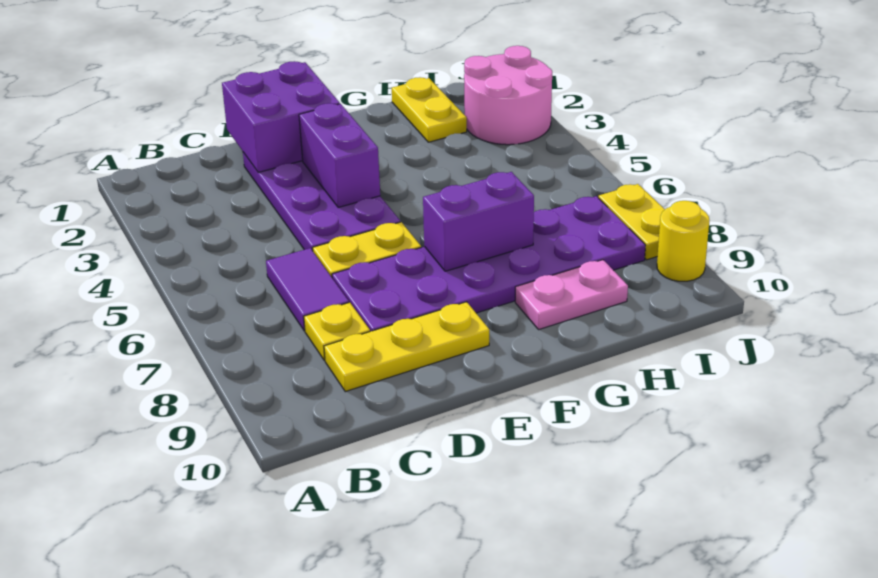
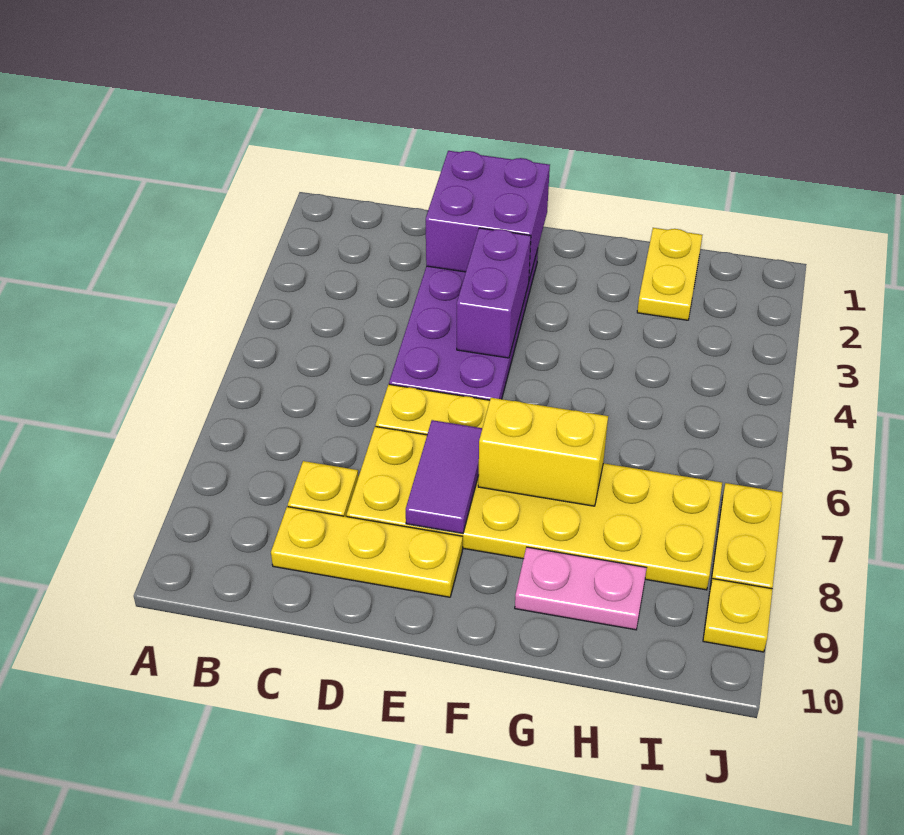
purple 1x2 tile [266,248,349,331] -> purple 1x2 tile moved to [406,420,482,533]
purple 2x6 plate [332,196,646,332] -> yellow 2x6 plate [347,426,722,590]
purple 1x2 brick [423,172,534,271] -> yellow 1x2 brick [478,398,608,506]
pink 2x2 round brick [464,46,552,145] -> none
yellow 1x1 round brick [657,201,709,281] -> yellow 1x1 plate [703,579,772,652]

